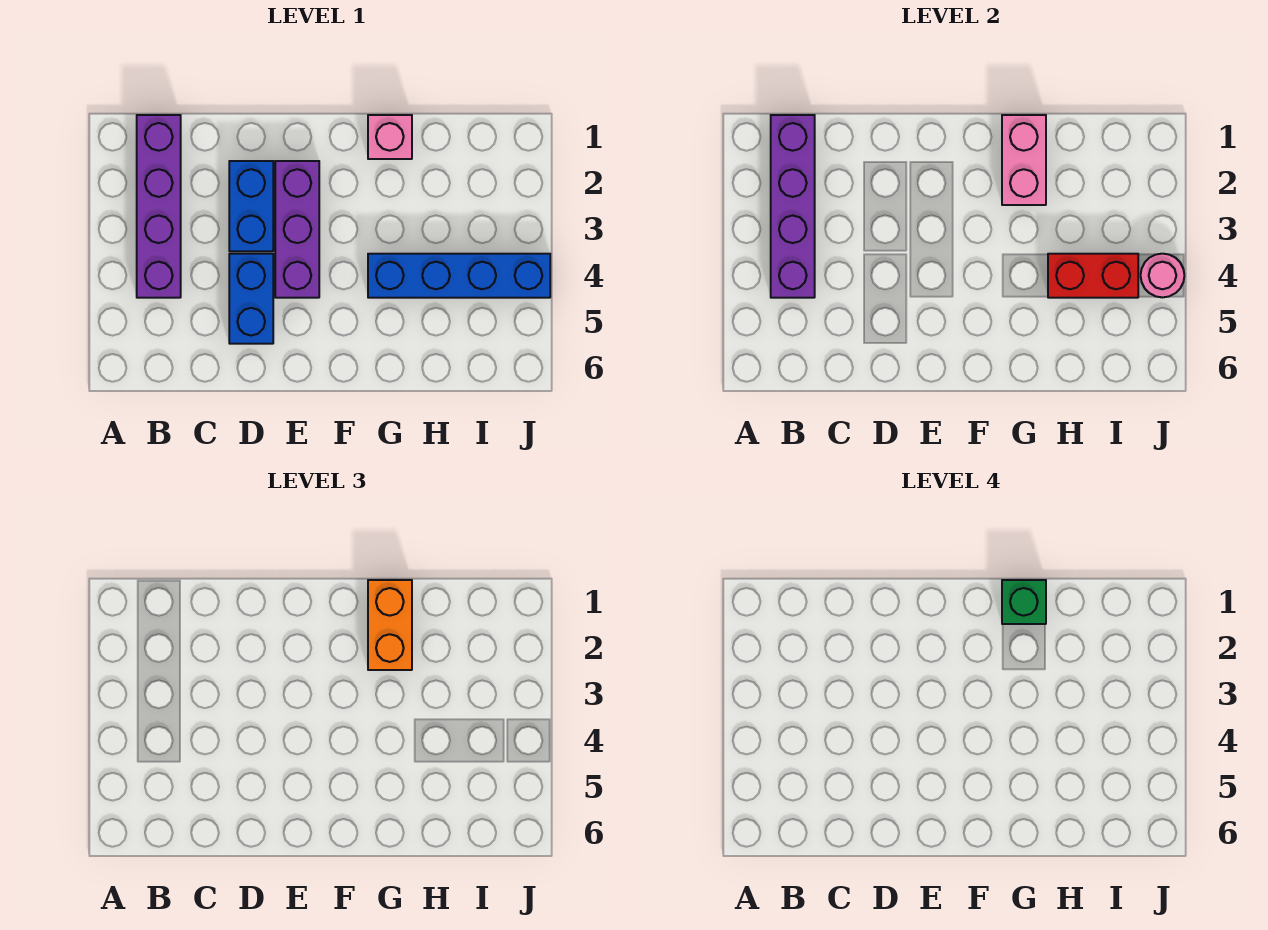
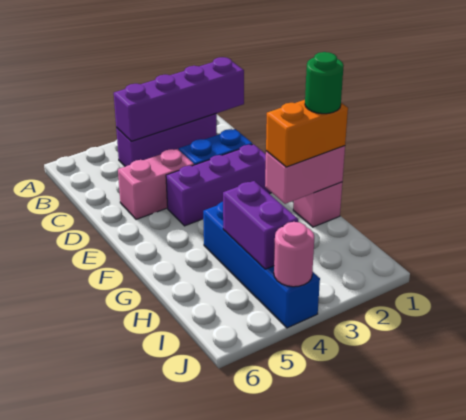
purple 1x4 brick [137,115,181,298] -> purple 1x3 brick [116,114,217,166]
blue 1x2 brick [229,254,273,344] -> pink 1x2 brick [118,149,194,219]
green 1x1 brick [1002,580,1046,624] -> green 1x1 round brick [305,52,344,114]
red 1x2 brick [1048,254,1138,298] -> purple 1x2 brick [223,181,298,269]

